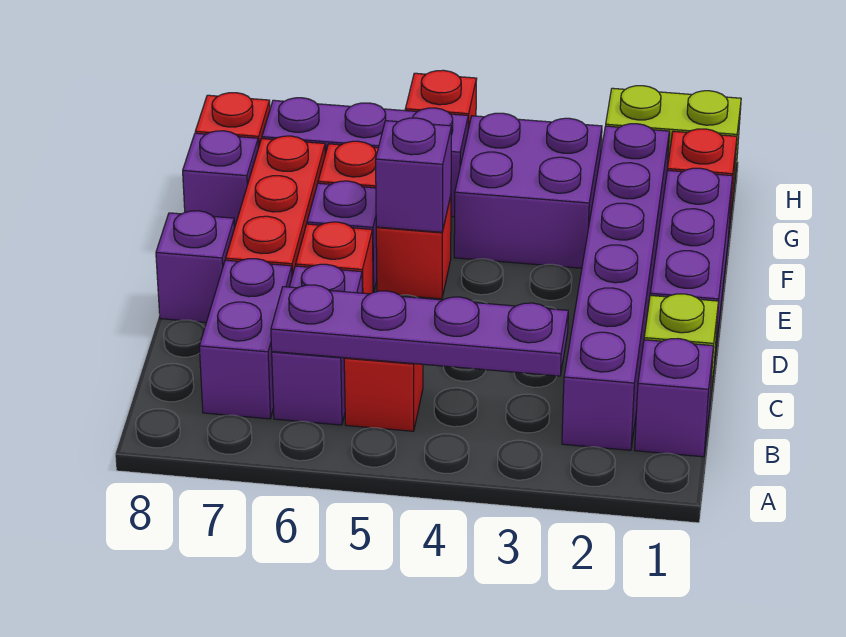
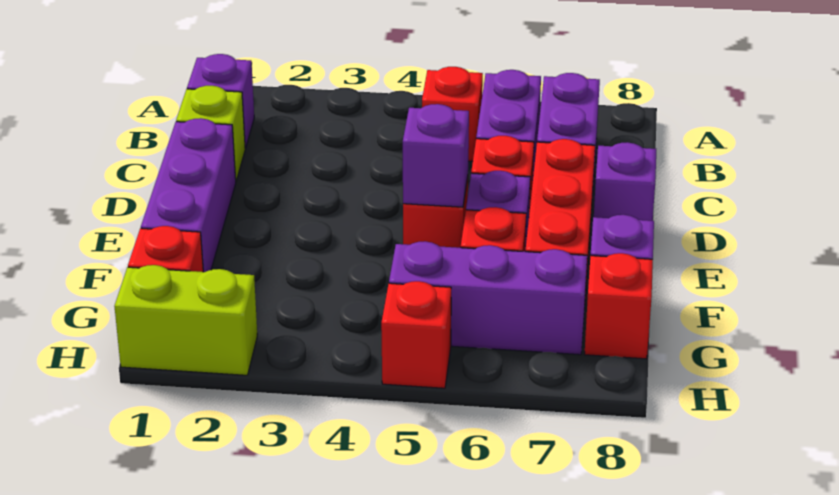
purple 1x6 brick [562,124,669,450] -> none
purple 1x4 plate [271,285,568,376] -> none
purple 2x2 brick [454,113,602,268] -> none

